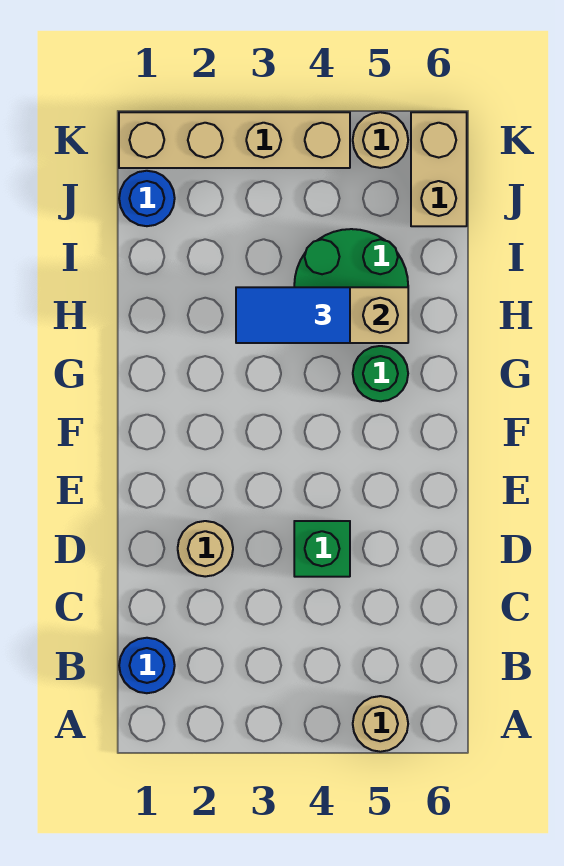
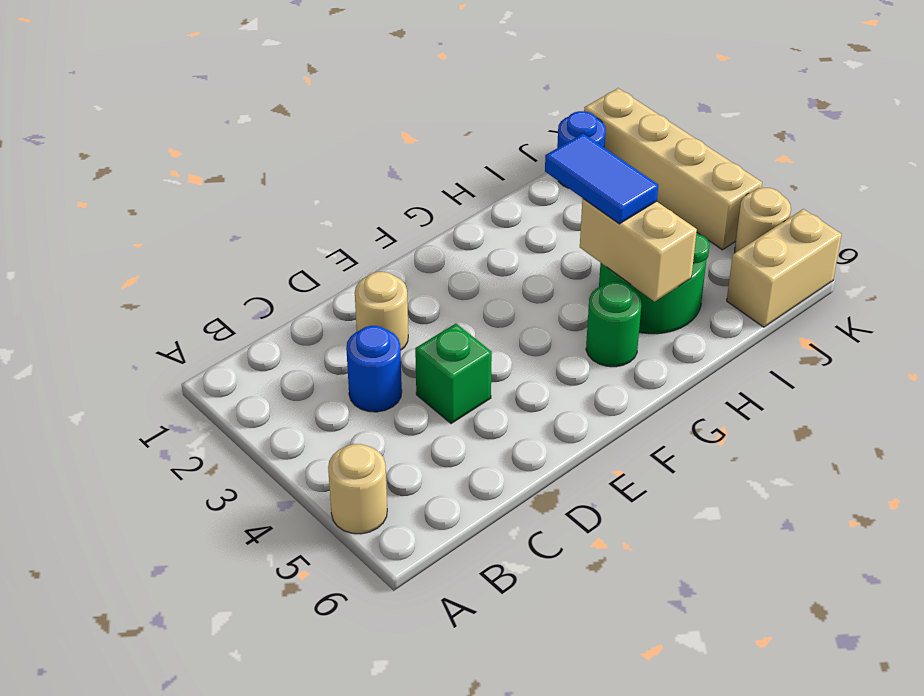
blue 1x1 round brick [119,638,175,693] -> blue 1x1 round brick moved to [346,326,402,412]

